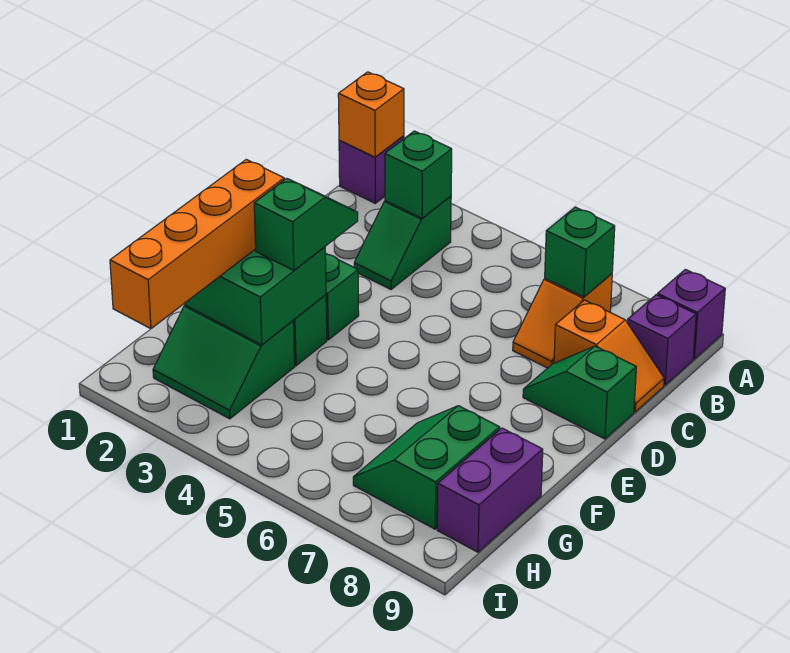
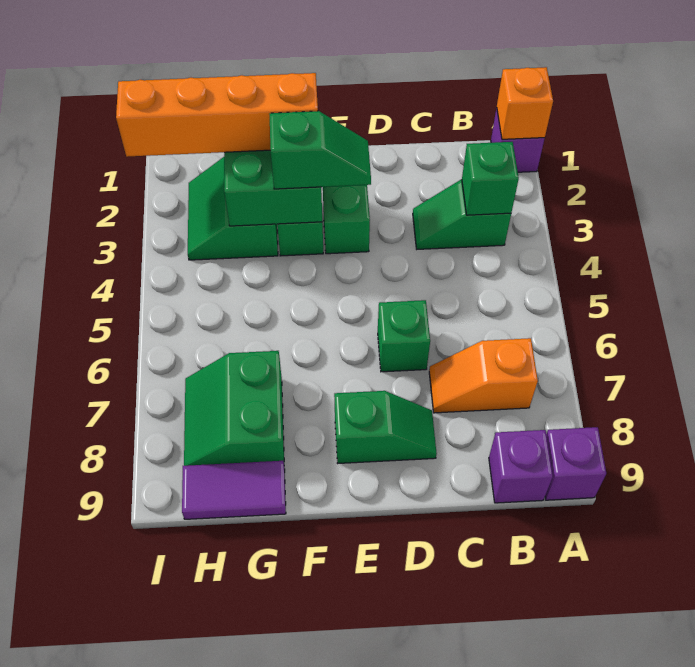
green 1x1 brick [545,207,615,297] -> green 1x1 brick moved to [378,300,430,372]
orange 1x2 slope [554,300,664,412] -> none
green 1x2 slope [523,346,636,439] -> green 1x2 slope turned to [334,391,437,463]
green 2x2 slope [353,406,500,529] -> green 2x2 slope turned to [184,351,284,466]
purple 1x2 brick [437,428,543,552] -> purple 1x2 tile [182,461,286,519]

